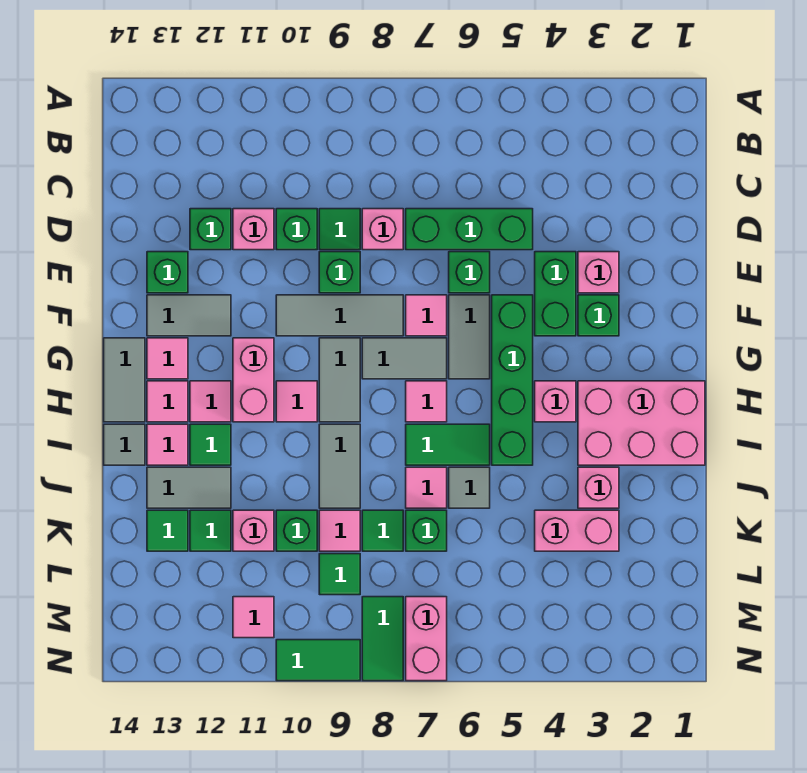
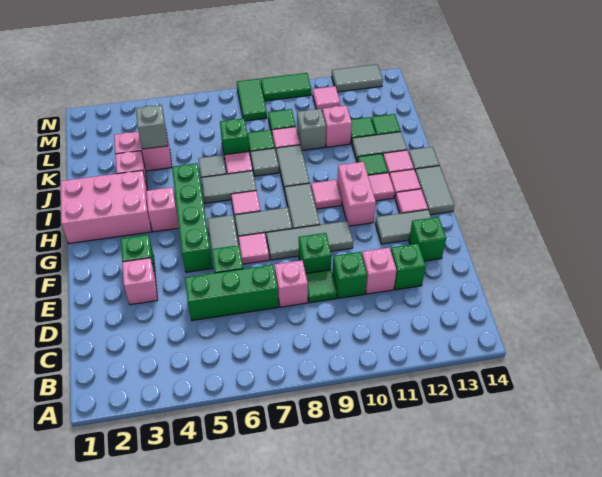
green 1x2 brick [535,252,576,336] -> none
green 1x2 tile [406,424,490,465] -> grey 1x2 tile [201,171,257,203]
none -> grey 1x1 tile [250,148,279,176]
none -> grey 1x1 brick [136,105,168,149]
green 1x1 brick [276,510,317,551] -> grey 1x1 brick [297,109,326,151]
pink 1x2 brick [406,597,447,681] -> none
none -> grey 1x2 tile [332,64,383,92]

